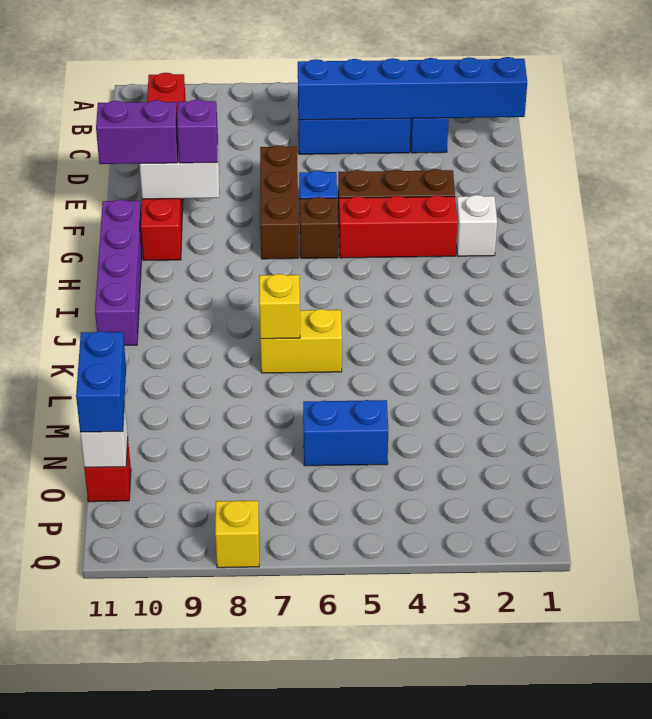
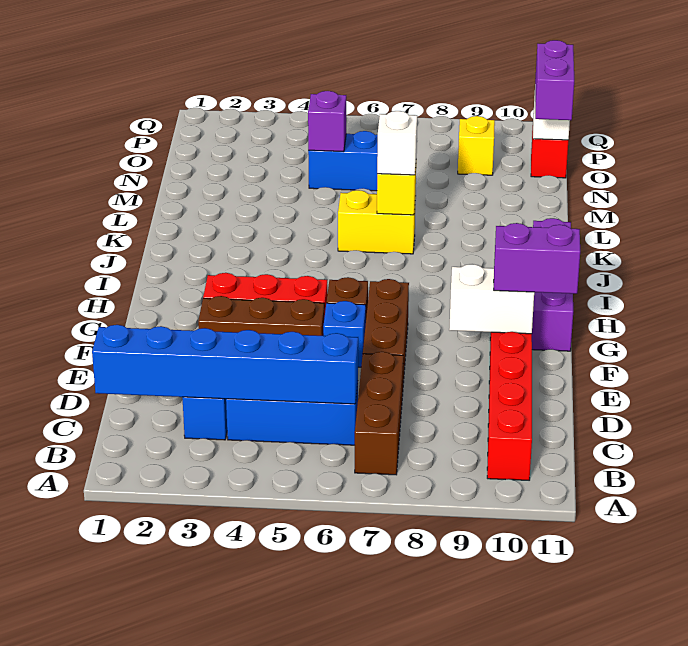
none -> brown 1x3 brick [355,352,403,475]
purple 1x1 brick [177,100,218,163] -> purple 1x1 brick moved to [308,91,346,152]
white 1x1 brick [456,195,497,256] -> white 1x1 brick moved to [377,111,417,175]
blue 1x2 brick [76,331,126,432] -> purple 1x2 brick [535,40,574,120]
yellow 1x1 brick [215,501,259,568] -> yellow 1x1 brick moved to [458,116,495,175]

